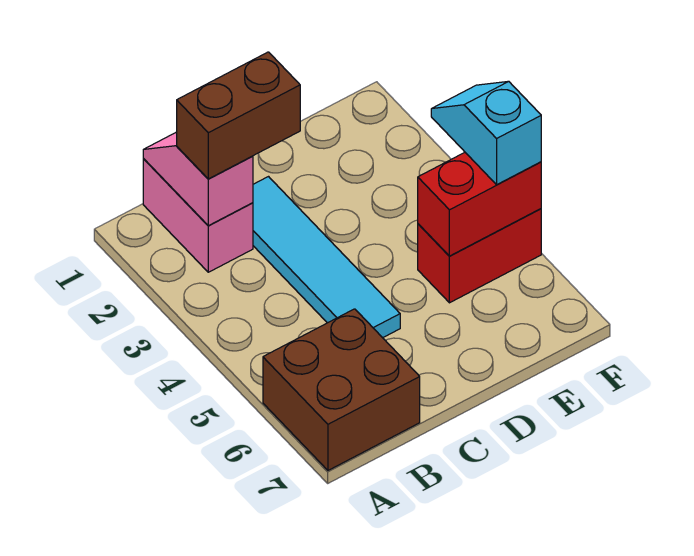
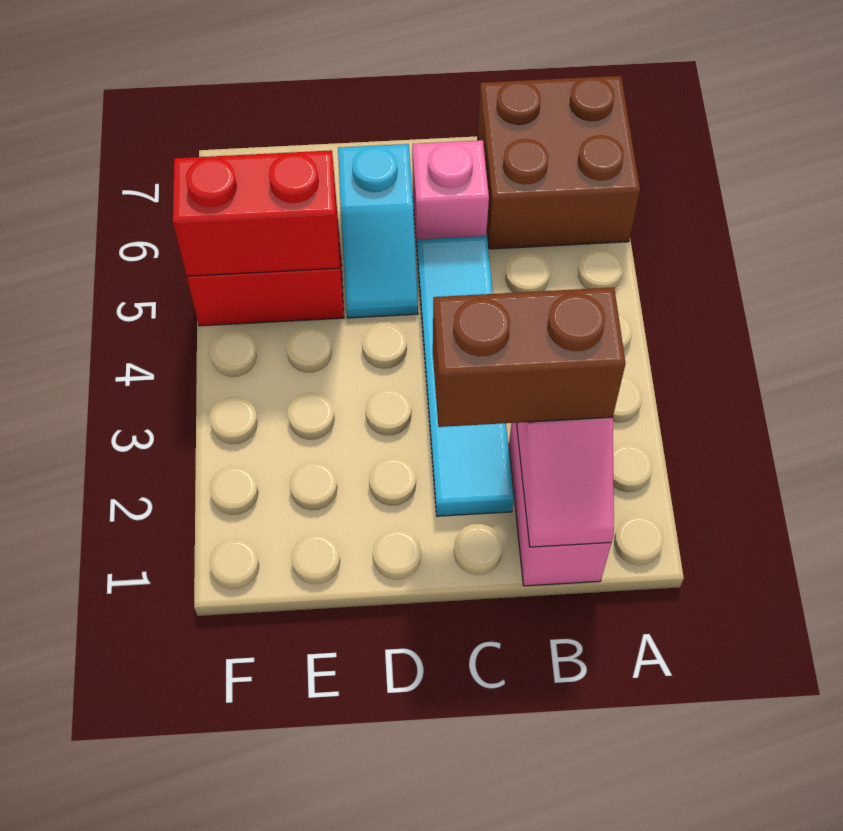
none -> pink 1x1 brick [412,140,489,247]
cyan 1x2 slope [431,81,541,185] -> cyan 1x2 slope moved to [338,144,418,318]

